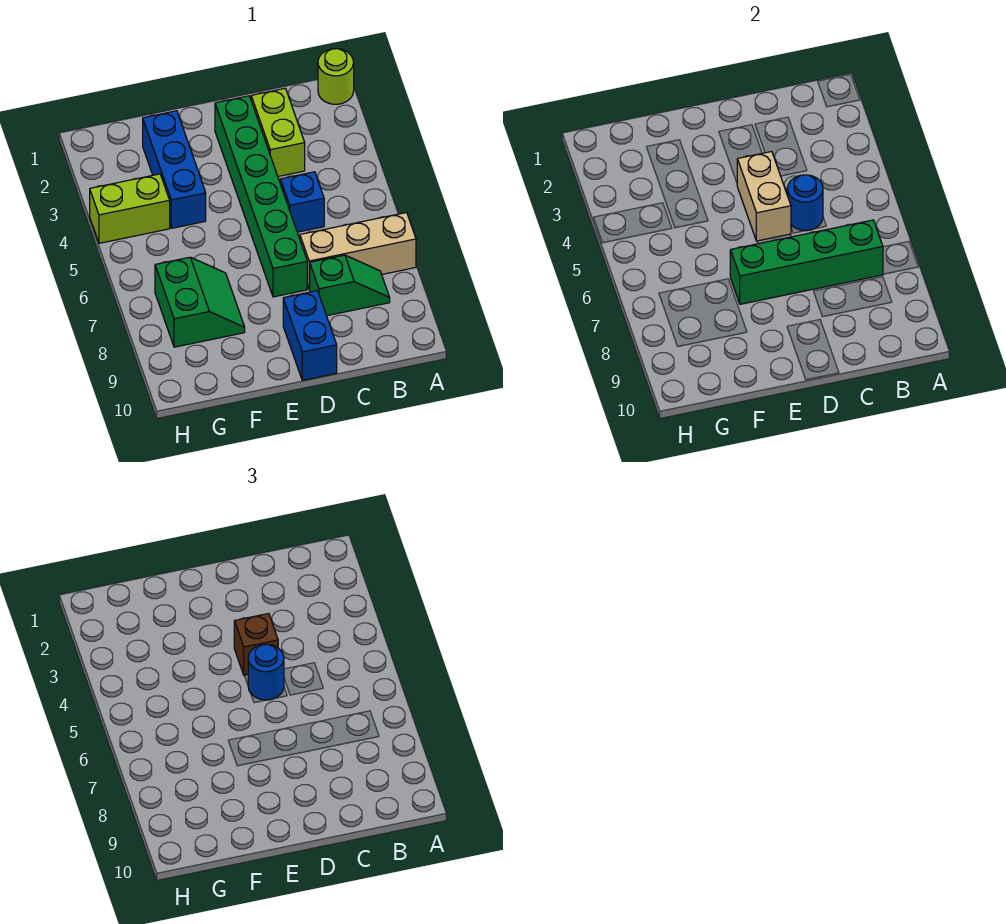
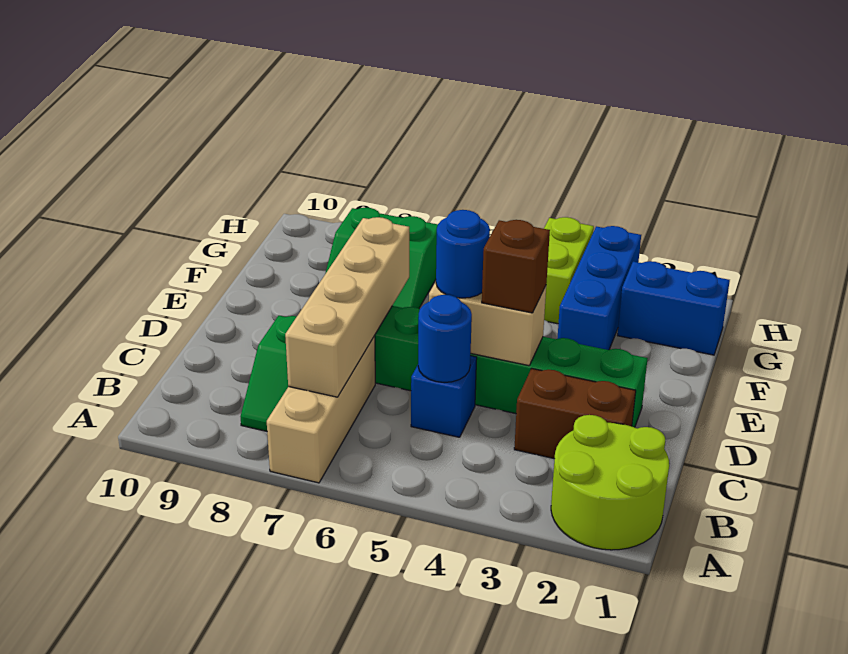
lime 1x1 round brick [318,49,354,104] -> lime 2x2 round brick [551,415,669,550]
green 1x4 brick [730,220,883,304] -> tan 1x4 brick [285,217,409,397]
lime 1x2 brick [251,88,305,177] -> brown 1x2 brick [514,368,636,459]
blue 1x2 brick [283,291,337,380] -> blue 1x2 brick moved to [618,261,730,355]
blue 1x3 brick [143,111,206,228] -> blue 1x3 brick turned to [557,226,641,350]

